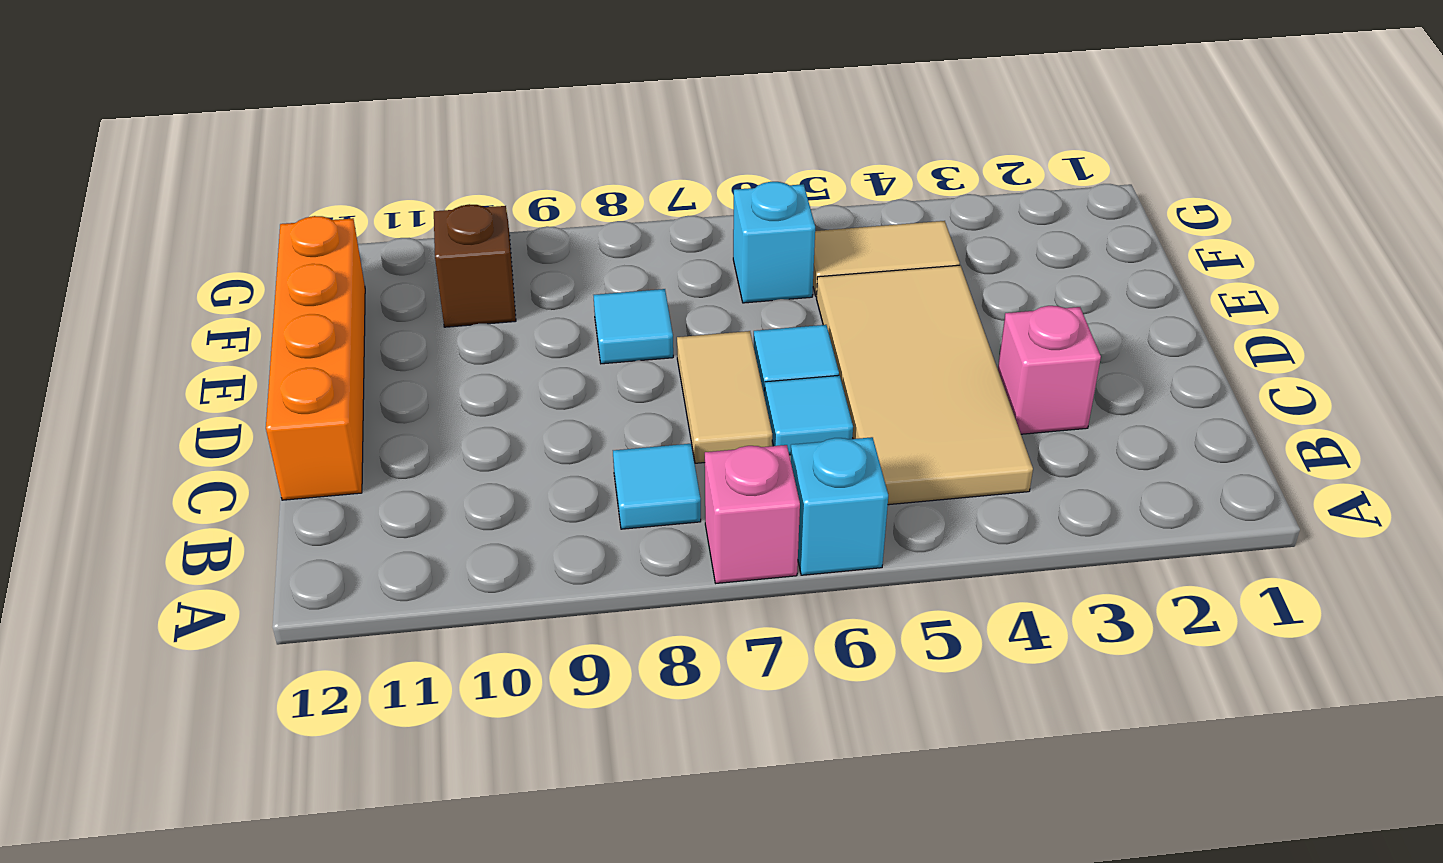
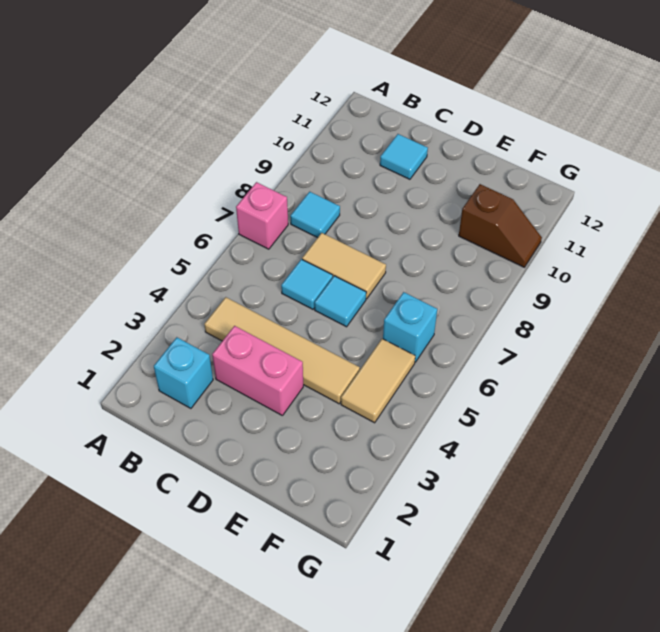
cyan 1x1 brick [791,437,888,575] -> cyan 1x1 brick moved to [154,337,213,408]
tan 2x4 tile [817,265,1033,505] -> tan 1x4 tile [204,297,360,404]
pink 1x1 brick [998,306,1101,434] -> pink 1x2 brick [212,326,303,416]
orange 1x4 brick [266,216,365,500] -> none
cyan 1x1 tile [594,289,673,364] -> cyan 1x1 tile moved to [380,134,428,179]

